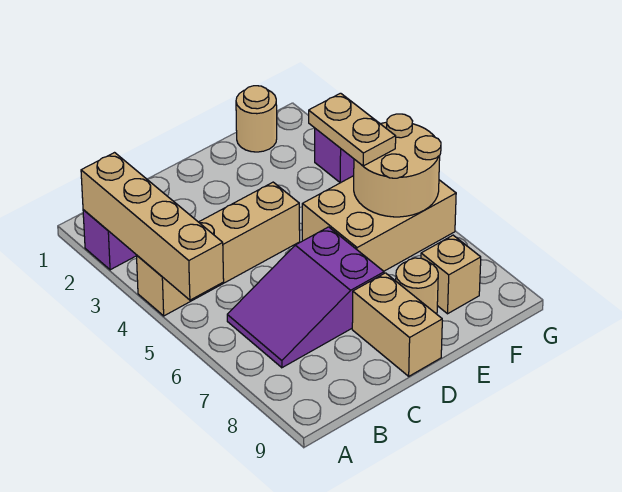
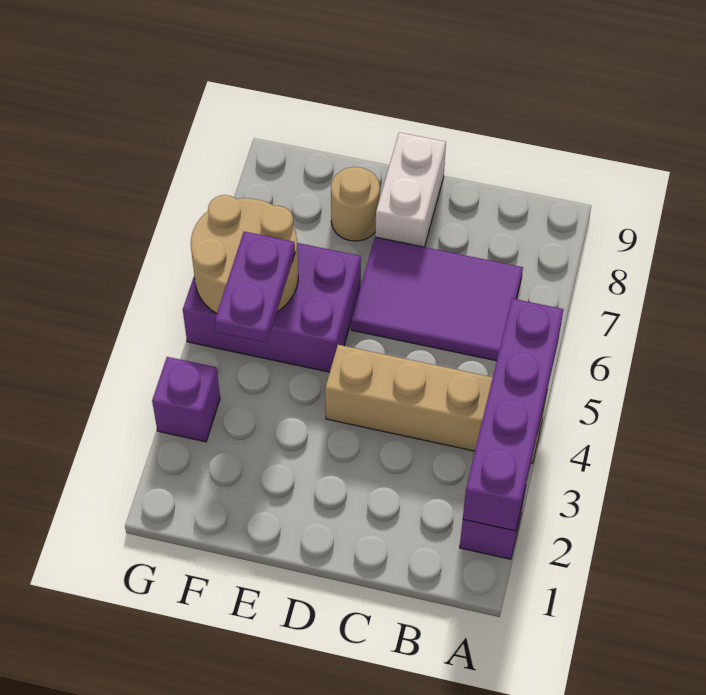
tan 1x4 brick [81,153,224,300] -> purple 1x4 brick [463,299,564,531]
purple 2x3 slope [227,227,384,368] -> purple 2x3 tile [351,237,523,361]
tan 1x2 brick [352,273,442,376] -> white 1x2 brick [376,132,446,247]
tan 2x3 brick [302,176,456,271] -> purple 2x3 brick [183,243,361,372]
tan 1x1 round brick [236,86,277,152] -> none
tan 1x2 plate [309,93,396,166] -> purple 1x2 plate [215,232,295,342]
tan 1x1 brick [421,235,481,314] -> none

